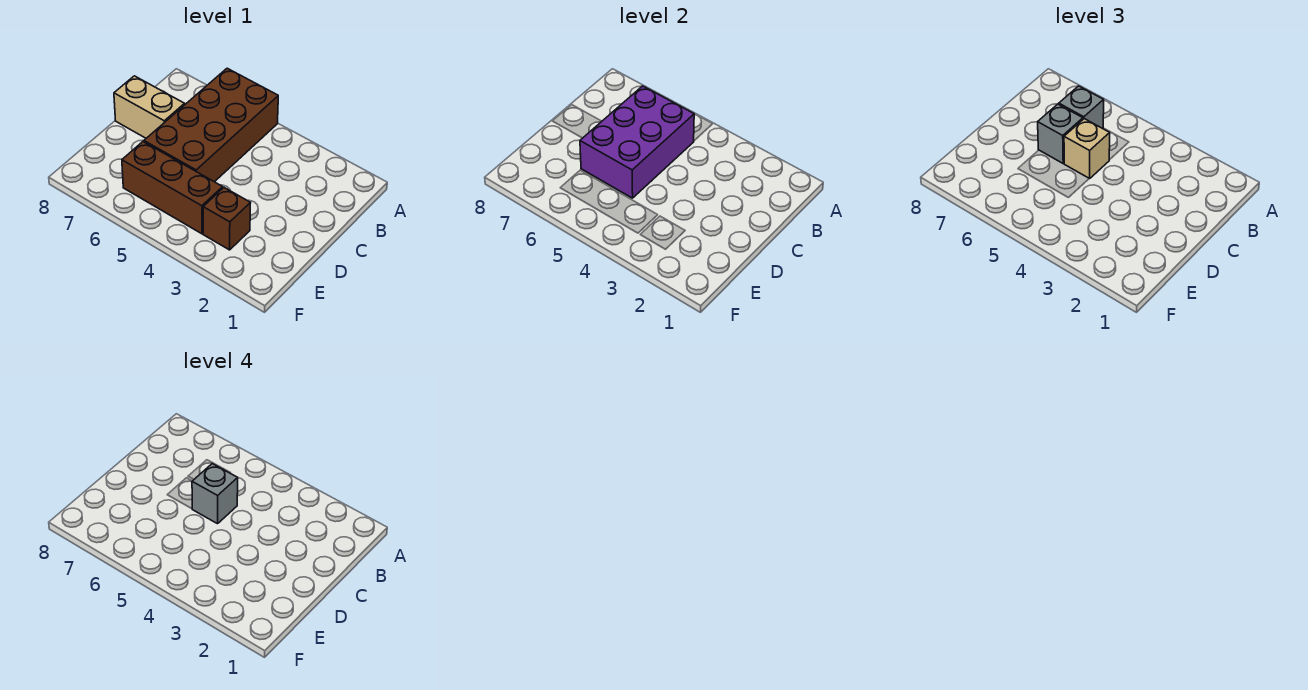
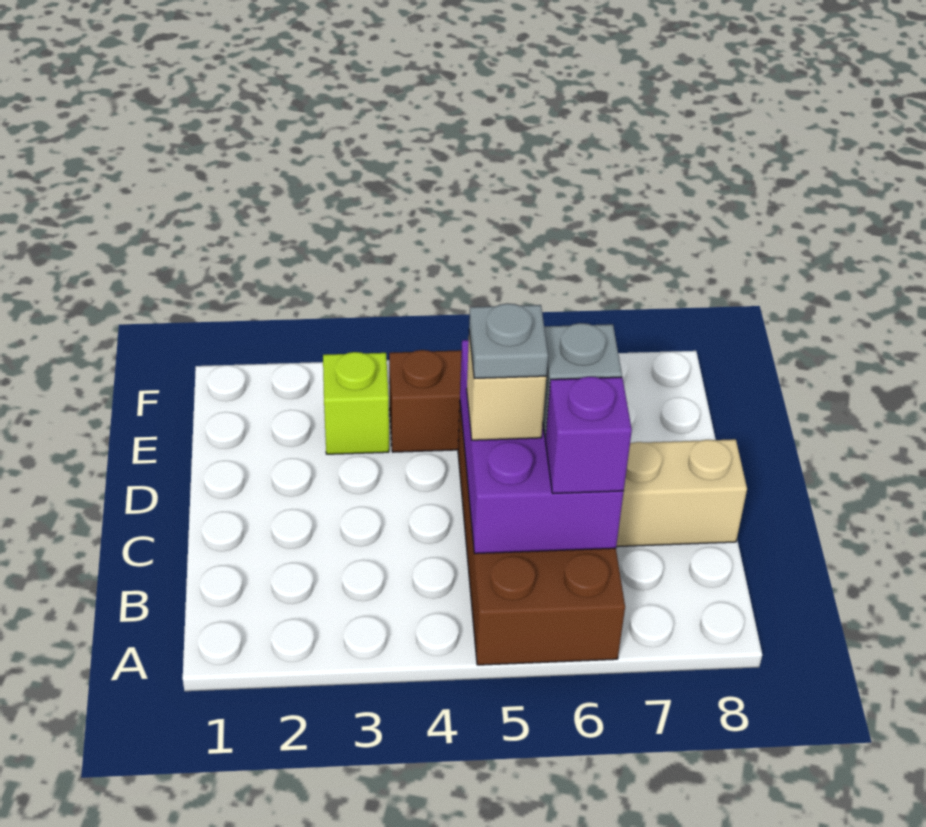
grey 1x1 brick [1059,86,1104,128] -> purple 1x1 brick [545,377,632,494]
grey 1x1 brick [192,464,238,524] -> grey 1x1 plate [469,303,548,378]
brown 1x1 brick [203,188,250,250] -> lime 1x1 brick [323,352,389,454]

